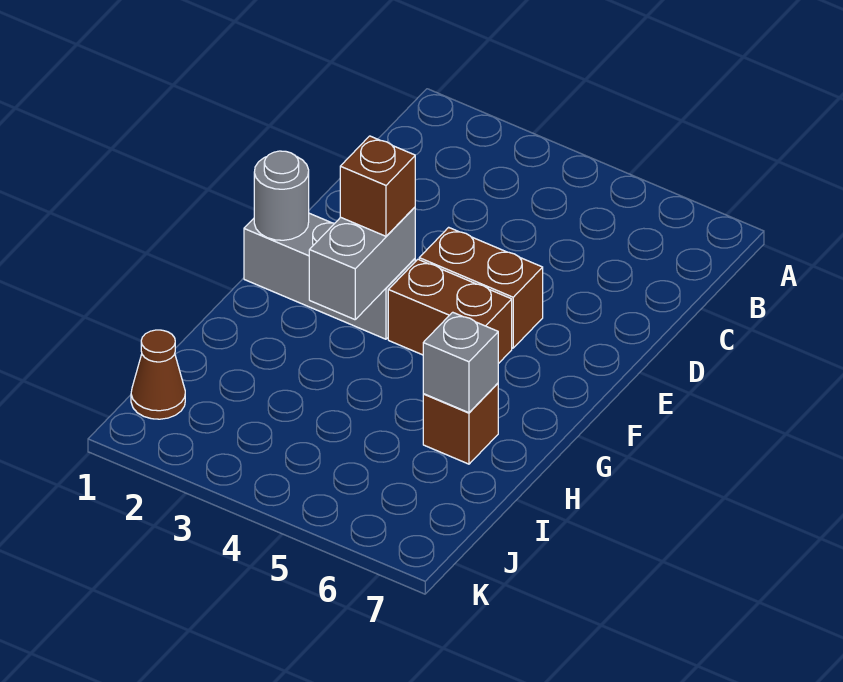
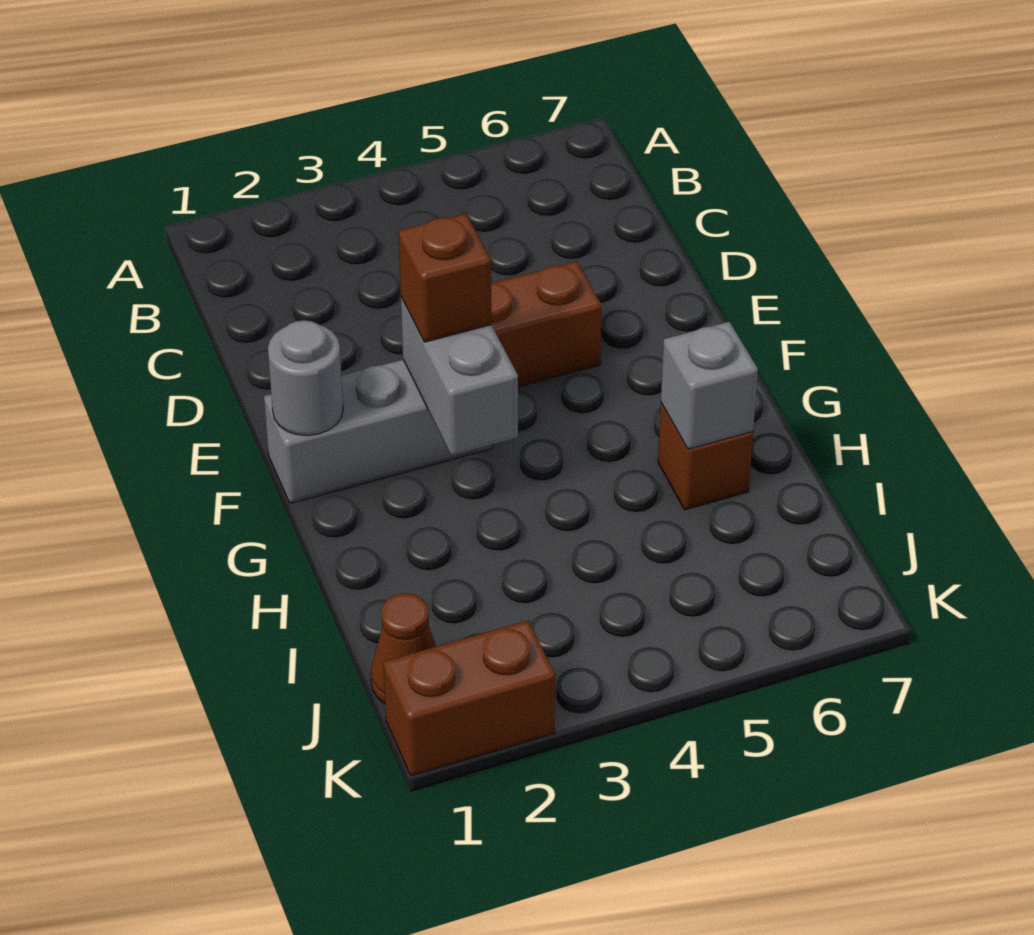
brown 1x2 brick [388,259,512,364] -> brown 1x2 brick moved to [383,621,555,776]

